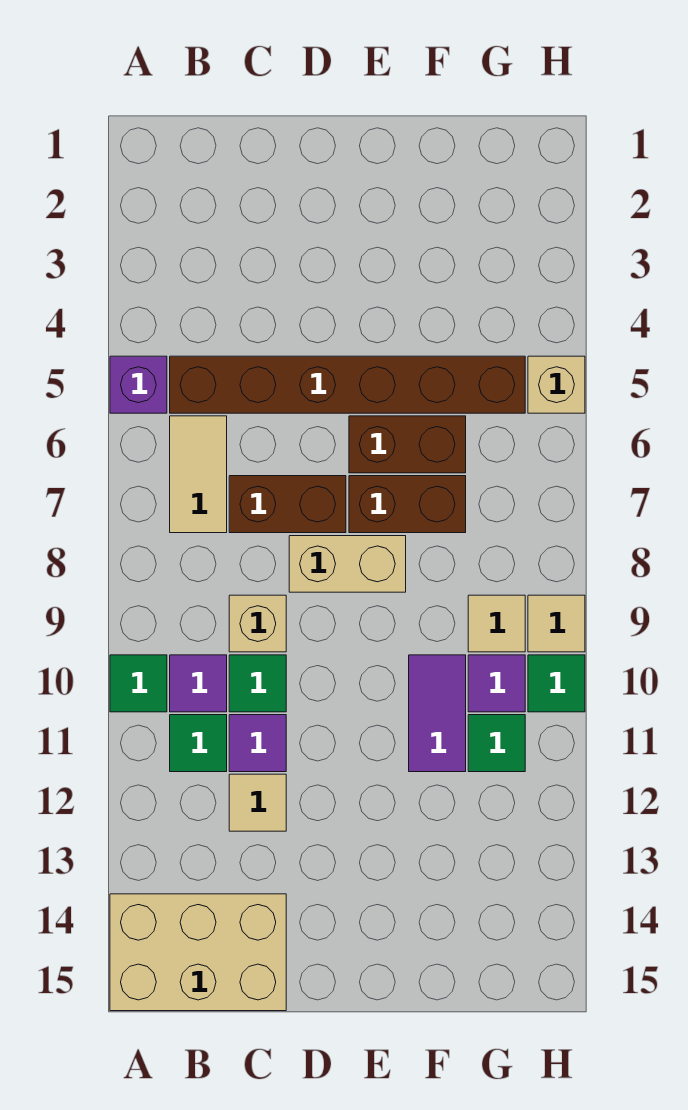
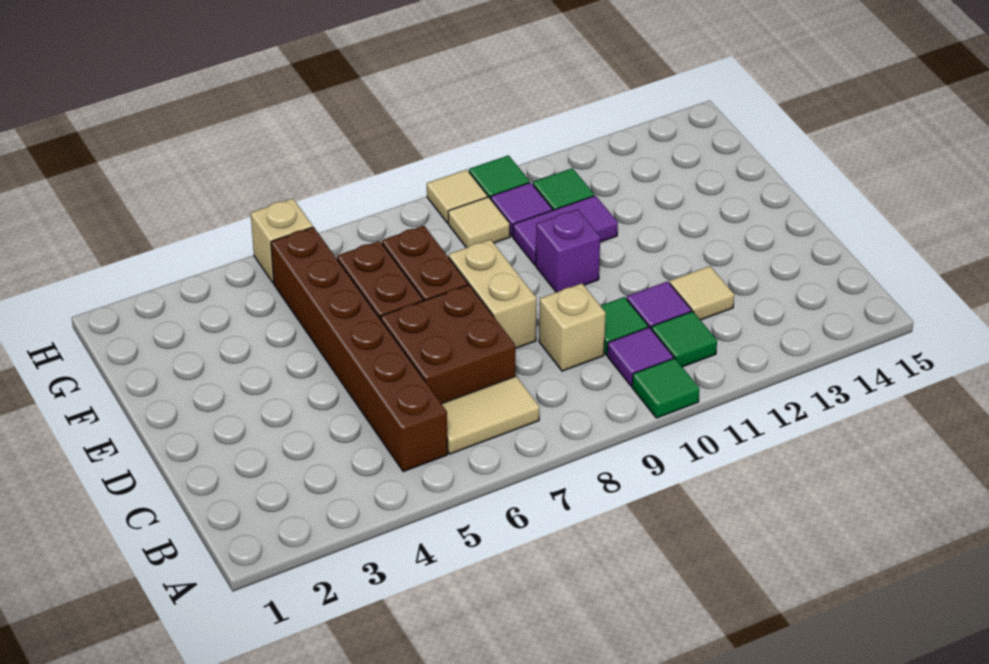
purple 1x1 brick [110,356,167,413] -> purple 1x1 brick moved to [536,209,600,292]
tan 2x3 brick [110,894,286,1011] -> none
brown 1x2 brick [229,476,346,533] -> brown 2x2 brick [381,285,515,404]

